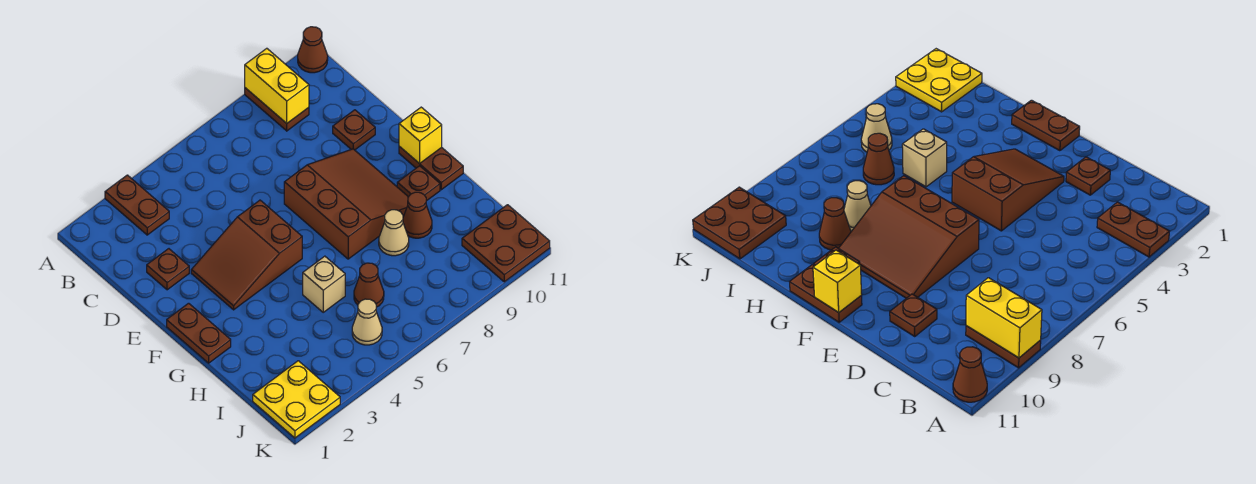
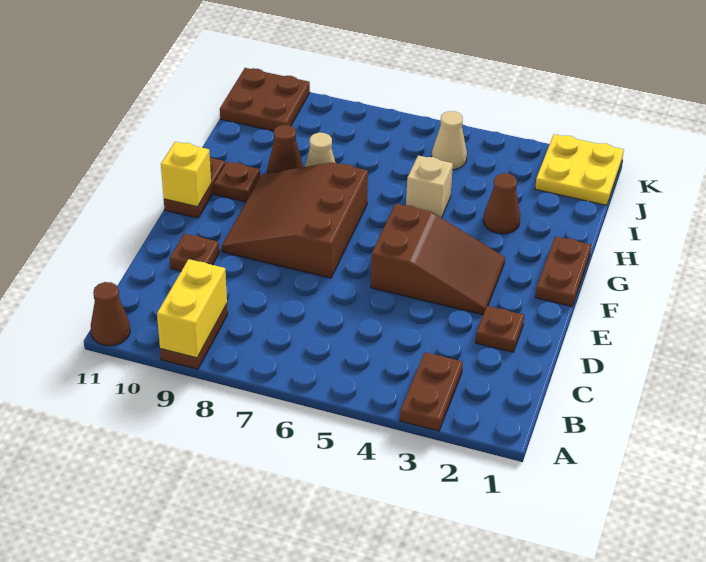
brown 1x1 cone [354,263,384,307] -> brown 1x1 cone moved to [483,173,520,234]

